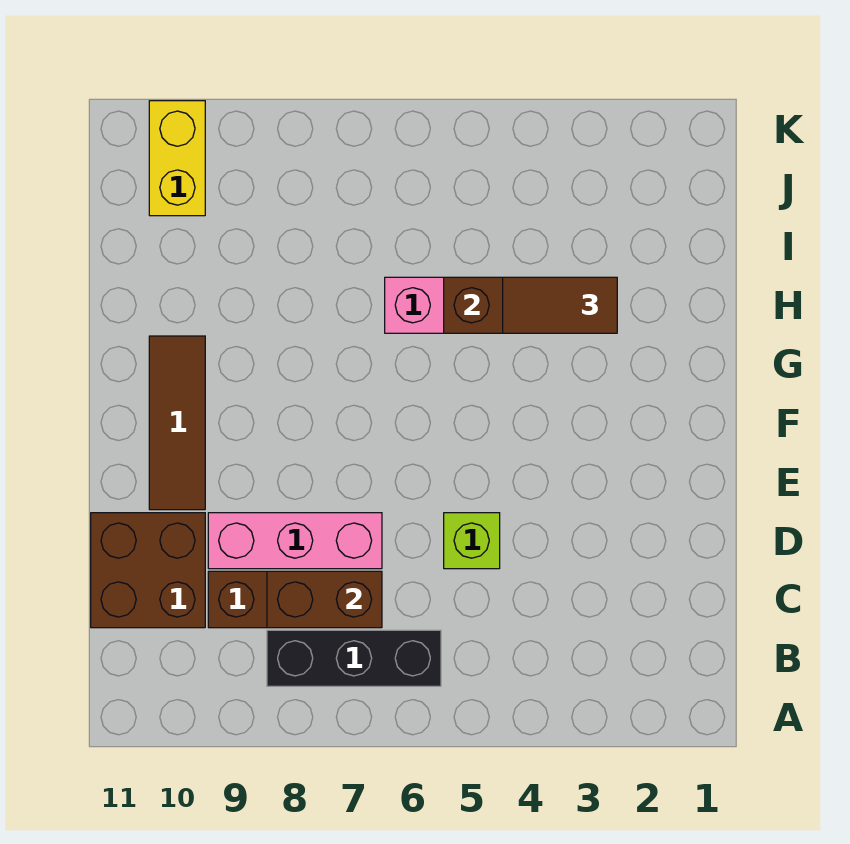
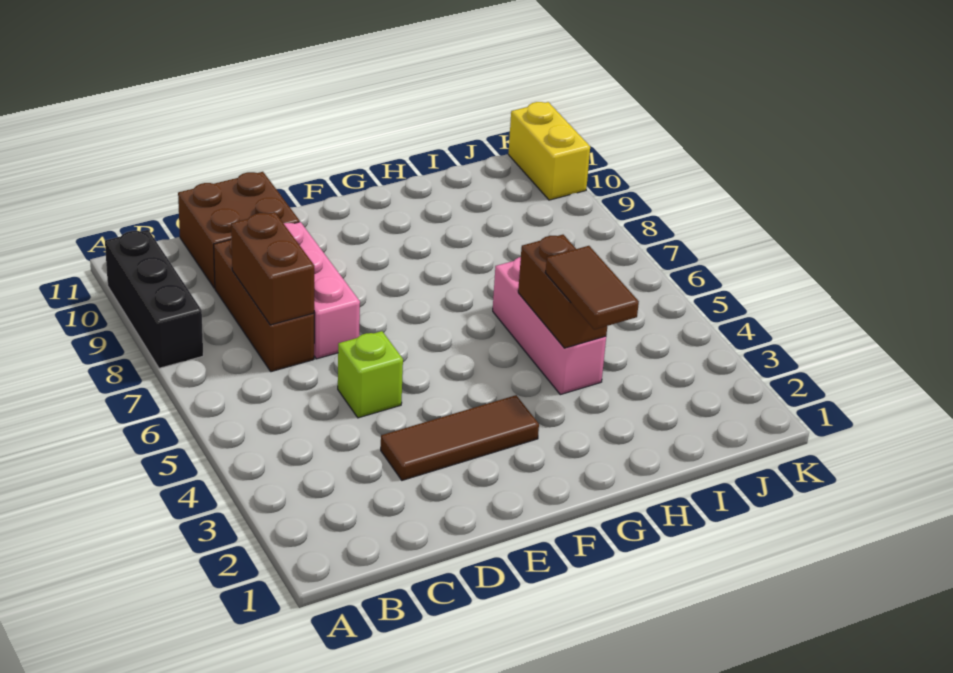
black 1x3 brick [267,630,441,686] -> black 1x3 brick moved to [105,230,203,368]
brown 1x3 tile [149,336,205,510] -> brown 1x3 tile moved to [381,395,539,480]
yellow 1x2 brick [149,101,205,216] -> yellow 1x2 brick turned to [508,102,590,200]

